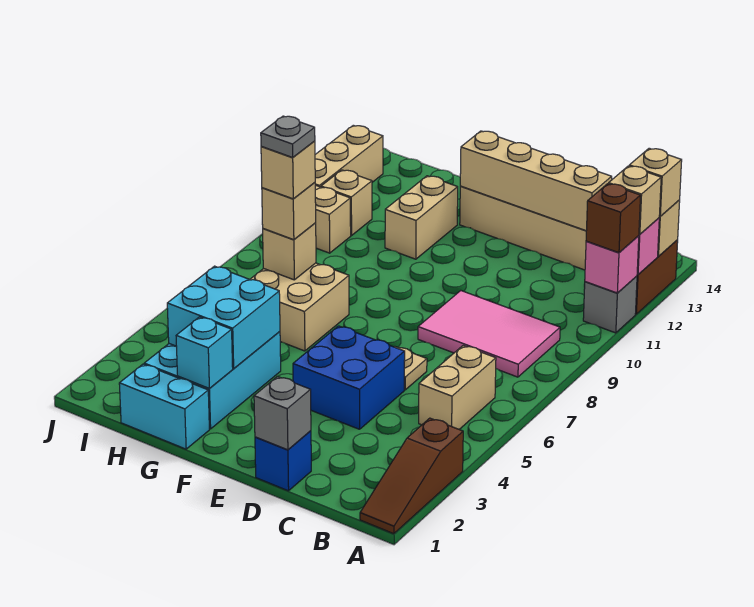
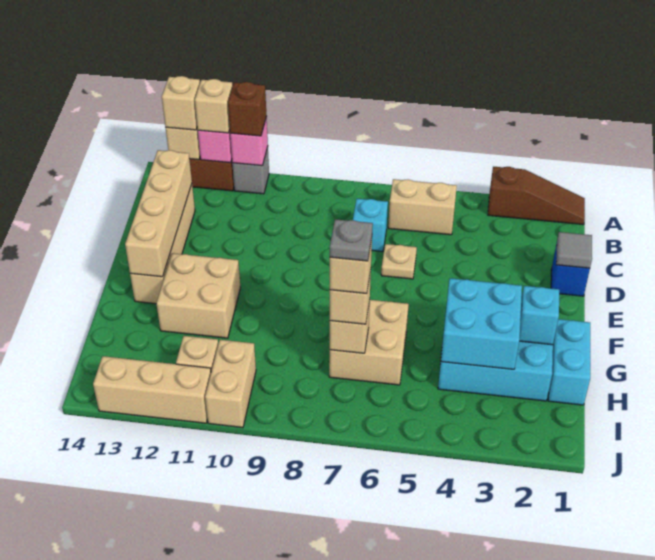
pink 2x3 tile [418,291,560,377] -> none
none -> cyan 1x1 brick [353,199,388,252]
grey 1x1 brick [254,376,311,450] -> grey 1x1 tile [556,232,592,268]
blue 2x2 brick [293,326,405,429] -> none
tan 1x2 brick [385,176,458,259] -> tan 2x2 brick [156,253,240,338]

